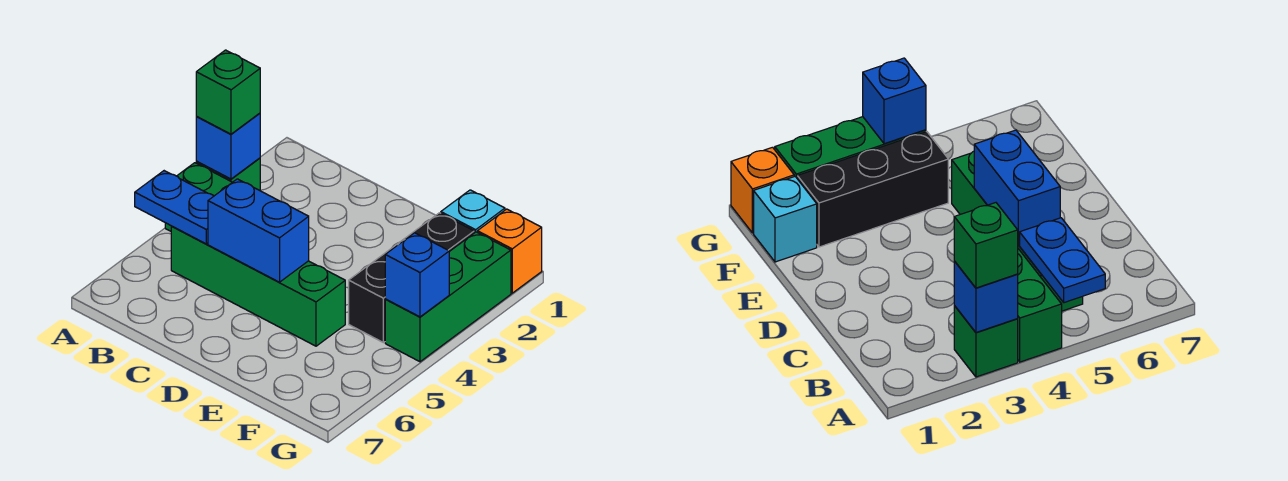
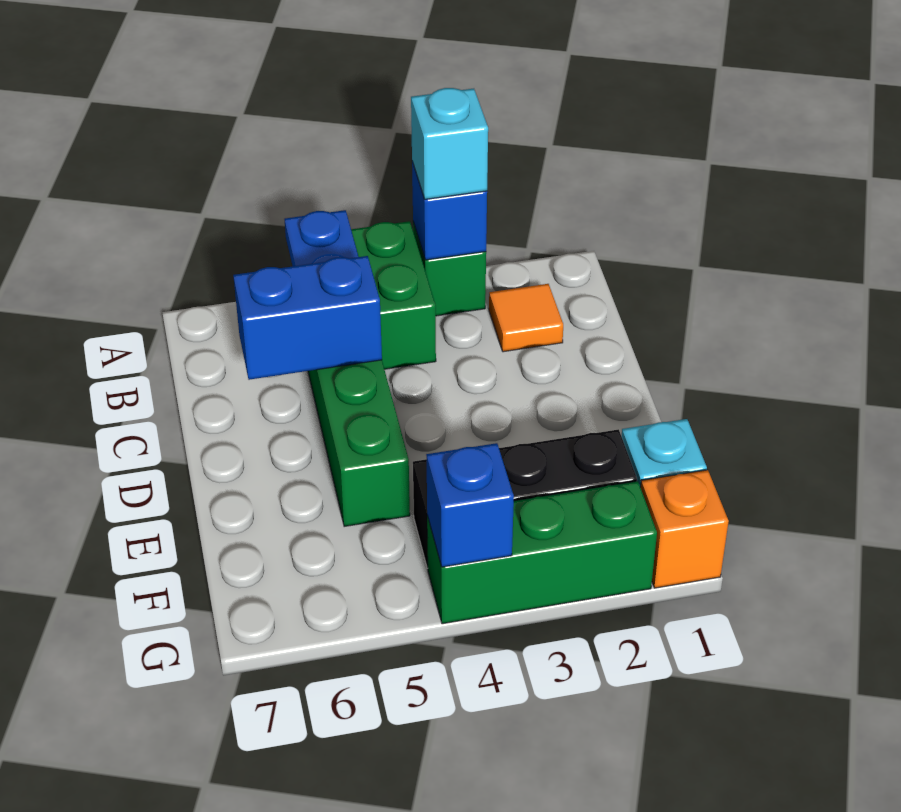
green 1x1 brick [196,50,260,134] -> cyan 1x1 brick [411,88,488,199]
none -> orange 1x1 tile [489,284,563,352]
blue 1x2 brick [208,179,309,282] -> blue 1x2 brick turned to [233,256,382,380]

